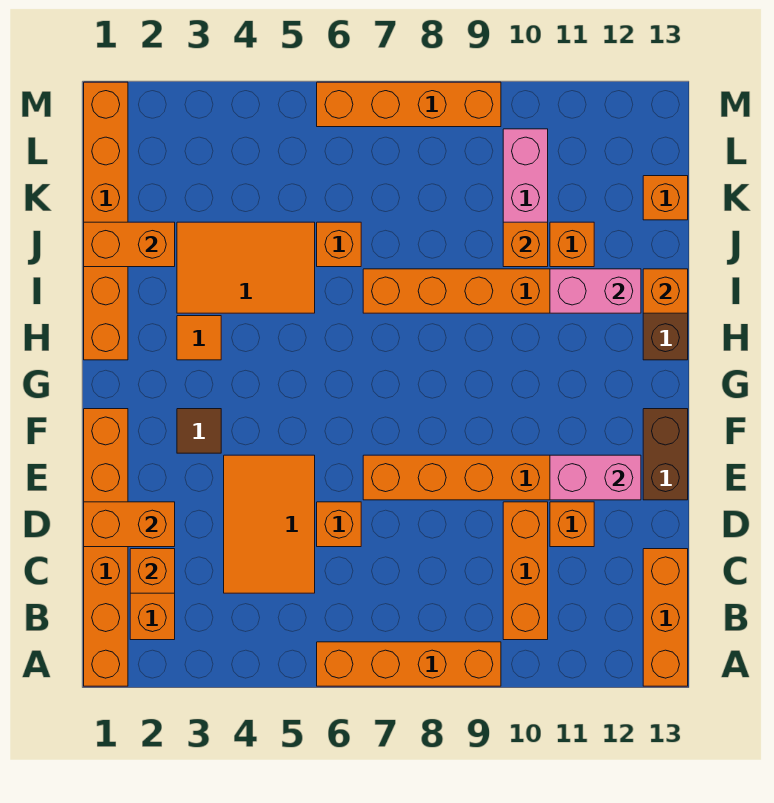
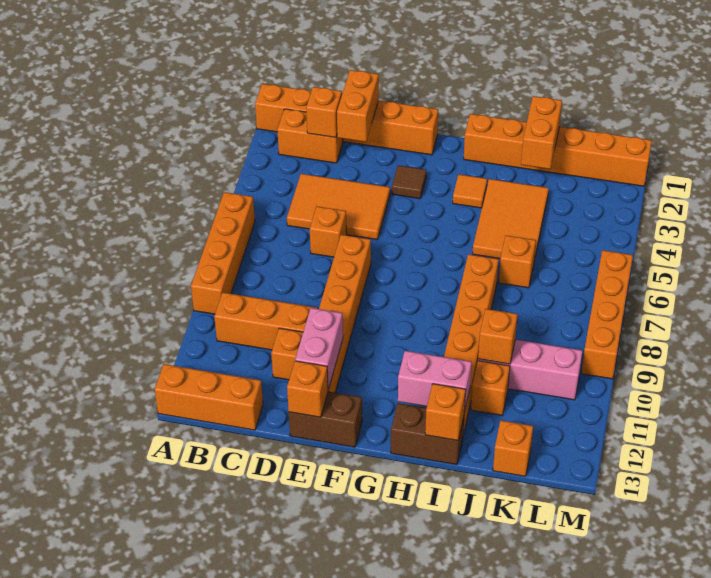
none -> orange 1x1 brick [287,361,328,417]
pink 1x2 brick [550,269,641,313] -> pink 1x2 brick turned to [398,351,472,412]

